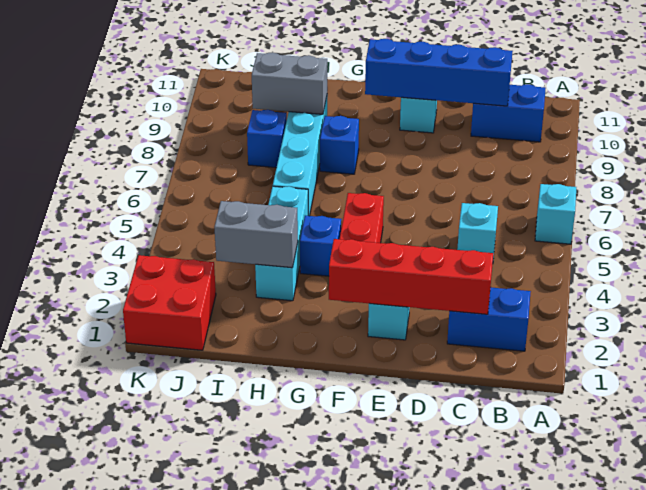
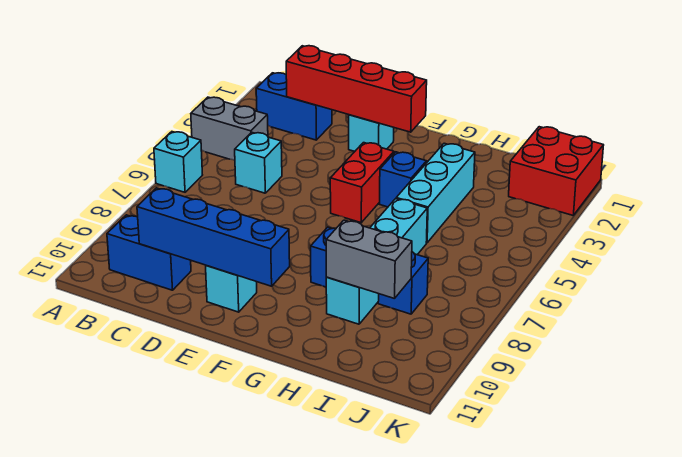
grey 1x2 brick [214,201,298,268] -> grey 1x2 brick moved to [191,97,268,160]

